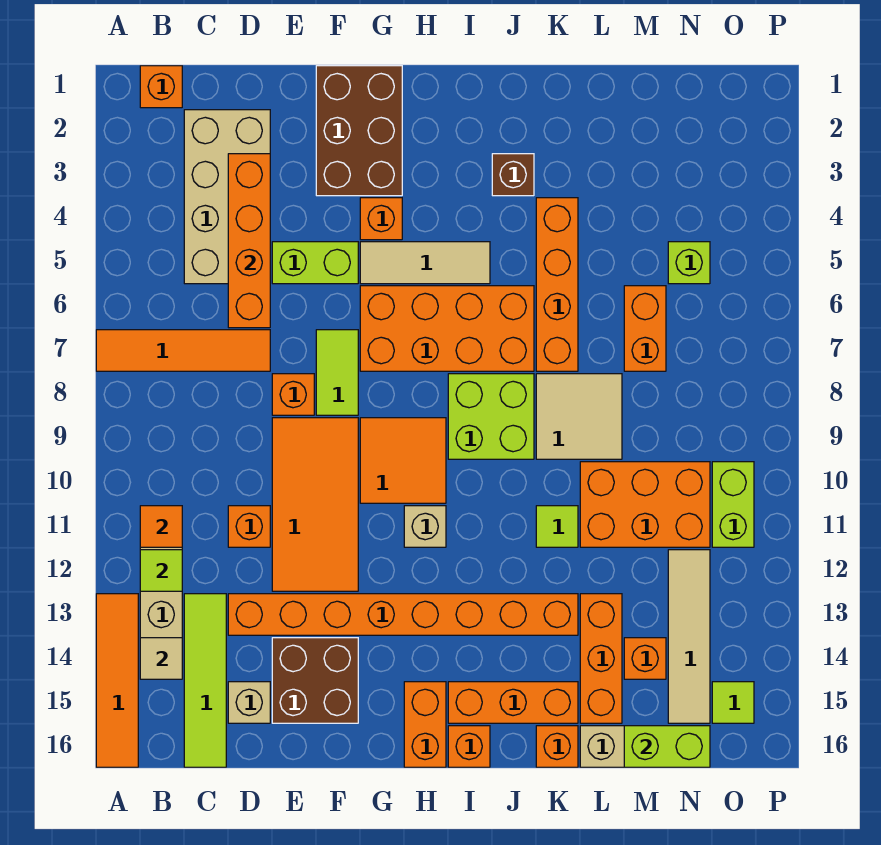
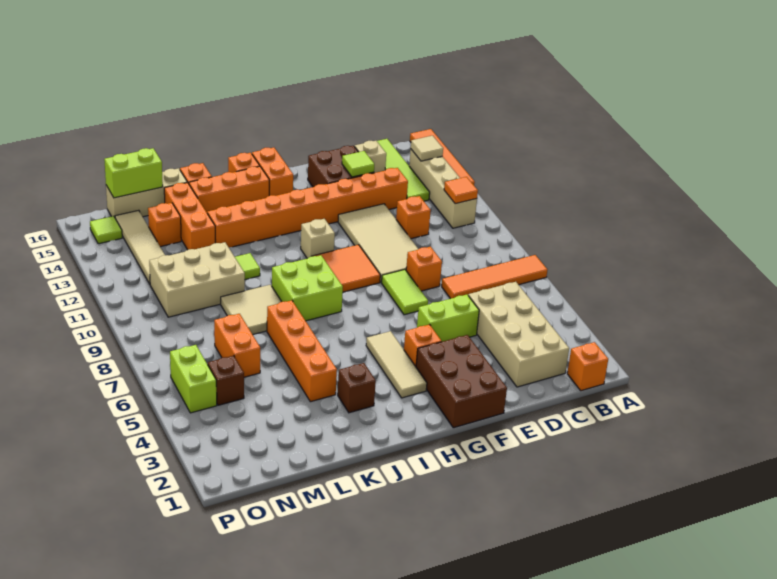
lime 1x1 tile [140,550,182,591] -> lime 1x1 tile moved to [342,151,374,177]
orange 1x4 brick [228,154,270,328] -> none
orange 2x4 tile [272,418,358,591] -> tan 2x4 tile [338,204,418,282]
tan 1x3 tile [360,242,490,284] -> tan 1x3 tile turned to [366,331,427,398]
orange 2x4 brick [360,286,534,371] -> none
orange 2x3 brick [580,462,710,547] -> tan 2x3 brick [149,242,245,317]
lime 1x1 brick [668,242,710,284] -> brown 1x1 brick [208,356,244,405]
lime 1x2 brick [712,462,754,547] -> lime 1x2 brick moved to [170,345,217,413]

